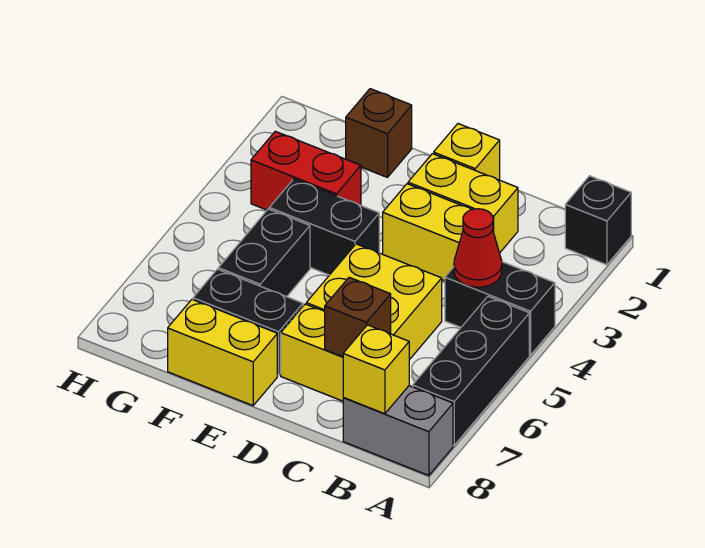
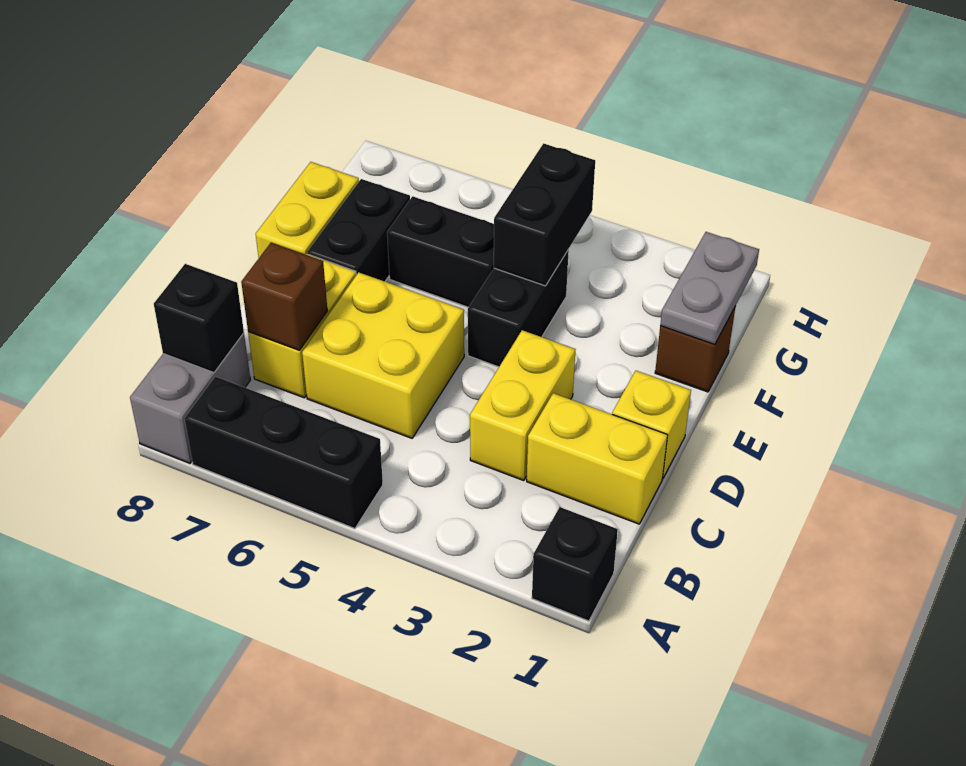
black 1x2 brick [445,262,555,355] -> black 1x2 brick moved to [494,144,595,286]
red 1x1 cone [454,209,502,287] -> none
yellow 1x1 brick [343,325,409,414] -> black 1x1 brick [154,264,244,373]
yellow 1x2 brick [408,154,518,253] -> yellow 1x2 brick turned to [527,393,668,524]
none -> grey 1x2 plate [660,232,759,344]
red 1x2 brick [251,131,361,210] -> none

